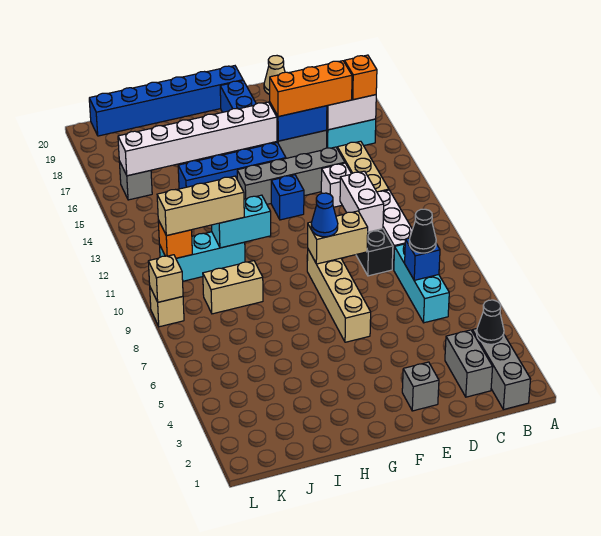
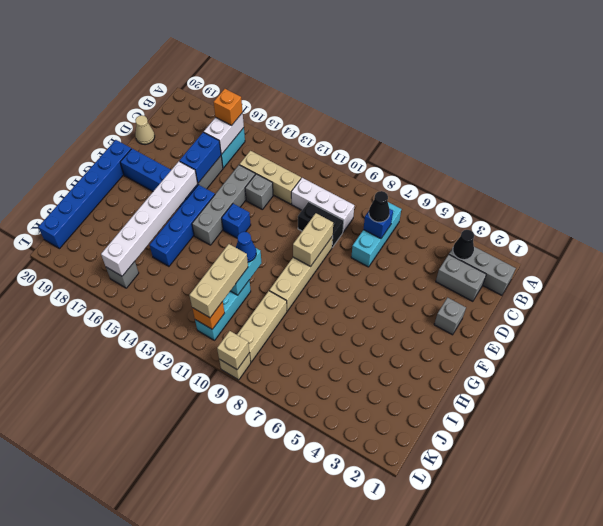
cyan 1x3 brick [394,244,449,323] -> cyan 1x3 brick turned to [351,202,401,267]
orange 1x3 brick [270,61,352,117] -> none
white 1x2 brick [340,171,384,232] -> none
white 1x1 brick [321,163,351,207] -> grey 1x1 brick [245,174,273,210]
tan 1x4 brick [307,250,371,342] -> tan 1x4 brick turned to [269,236,333,311]
blue 1x1 cone [311,193,338,237] -> blue 1x1 cone moved to [236,232,256,262]
tan 1x2 brick [203,261,263,314] -> tan 1x3 brick [237,291,287,362]

